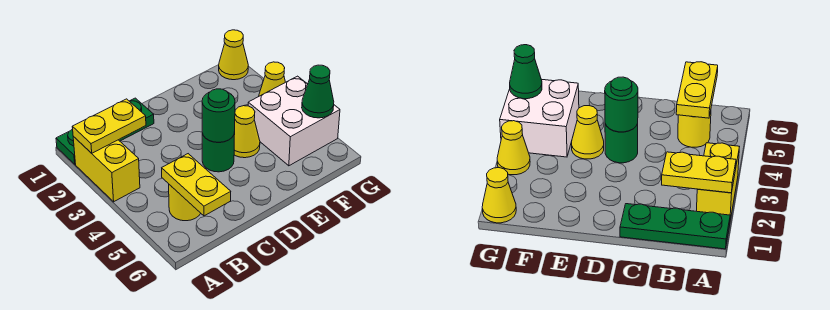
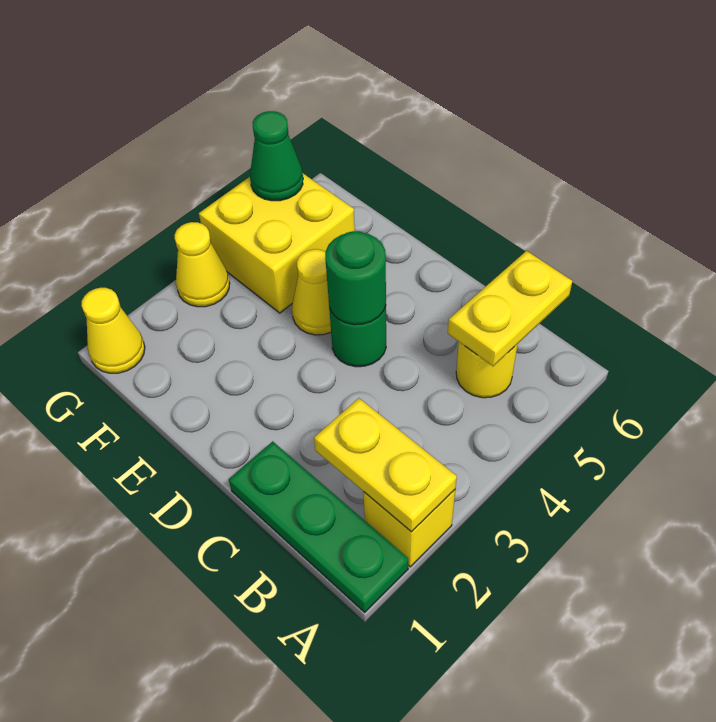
yellow 1x2 brick [73,137,140,202] -> yellow 1x1 brick [363,490,455,567]
white 2x2 brick [248,76,340,166] -> yellow 2x2 brick [199,174,355,313]

